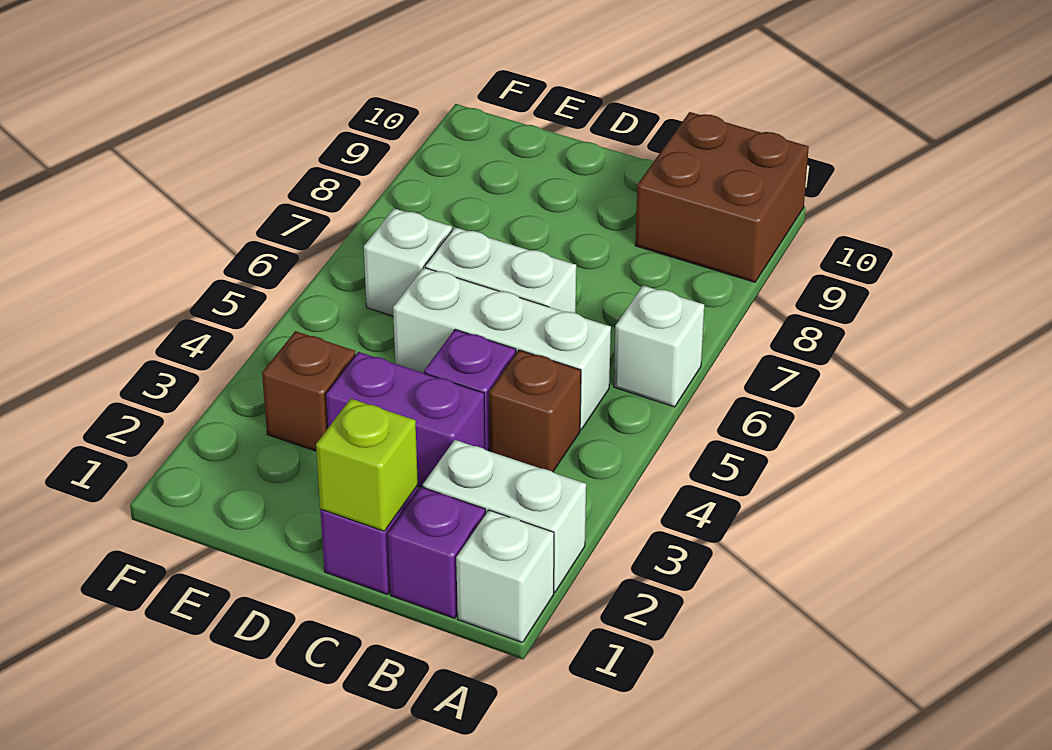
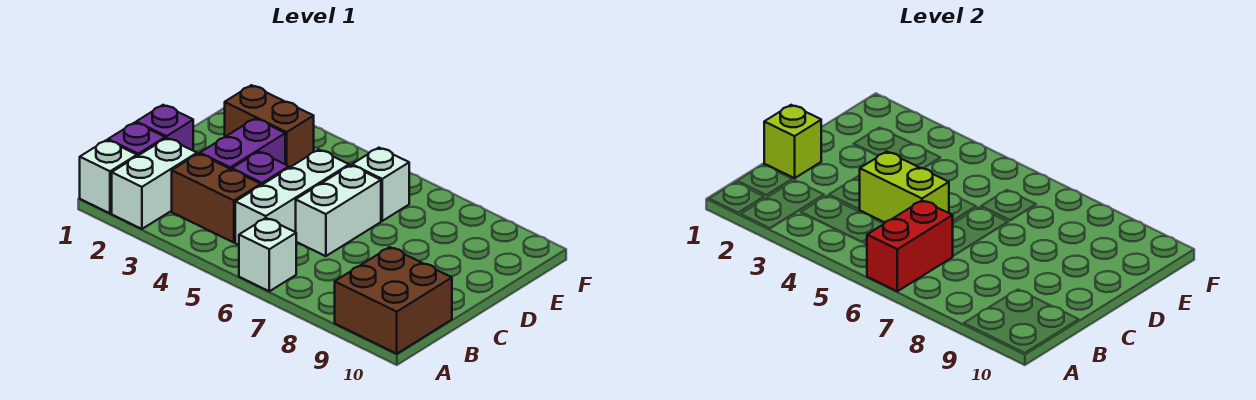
none -> red 1x2 brick [867,200,953,291]
brown 1x1 brick [489,350,581,472] -> brown 1x2 brick [172,154,261,243]
none -> lime 1x2 brick [860,152,949,222]
brown 1x1 brick [262,331,356,451] -> brown 1x2 brick [225,85,314,168]

